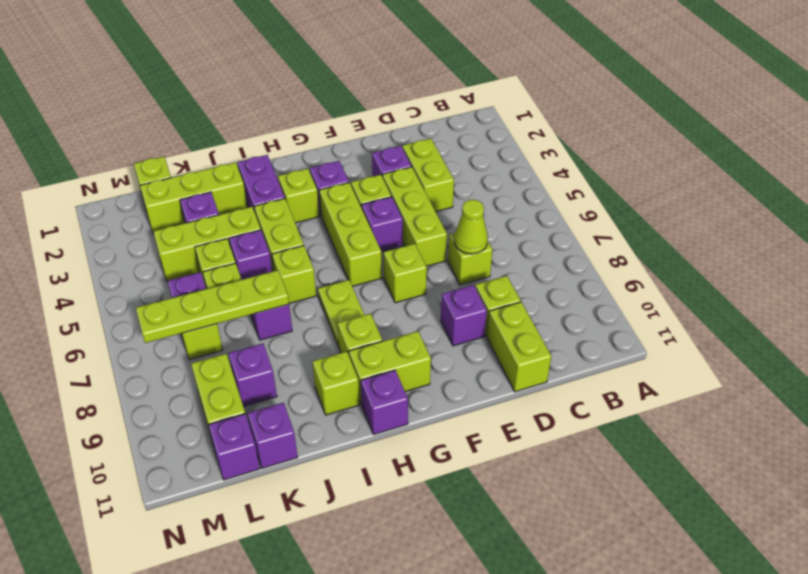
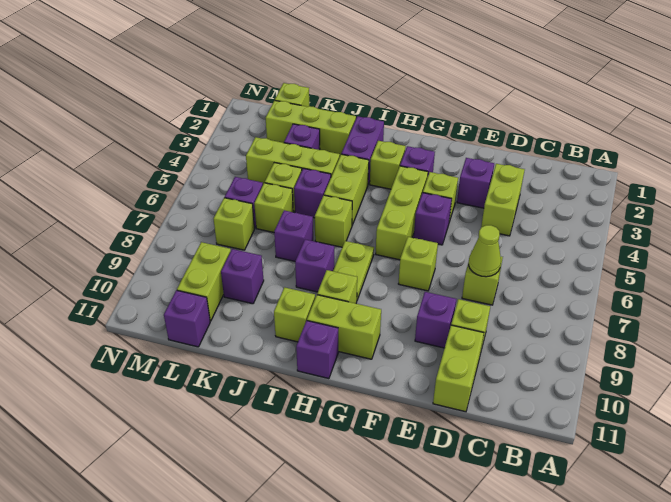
lime 1x3 brick [382,167,447,266] -> none
lime 1x4 plate [136,270,289,343] -> none
purple 1x1 brick [247,403,298,468] -> purple 1x1 brick moved to [295,240,335,292]

